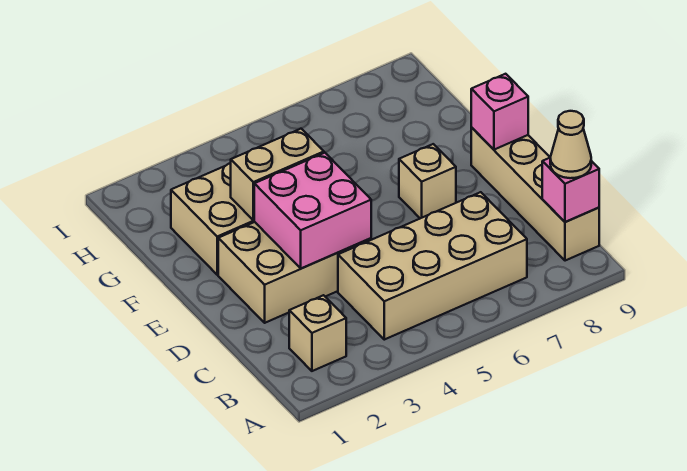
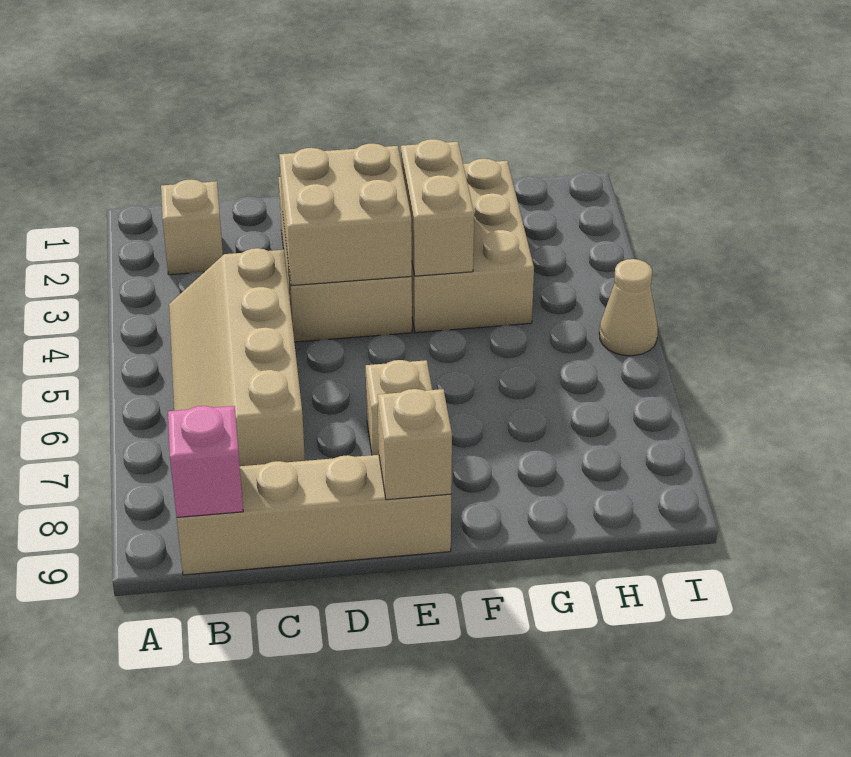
tan 2x4 brick [338,192,527,340] -> tan 2x4 slope [169,248,305,466]
tan 1x1 cone [550,111,591,178] -> tan 1x1 cone moved to [599,259,658,356]
pink 2x2 brick [254,153,371,268] -> tan 2x2 brick [279,144,412,286]
pink 1x1 brick [471,74,528,150] -> tan 1x1 brick [378,389,452,500]

